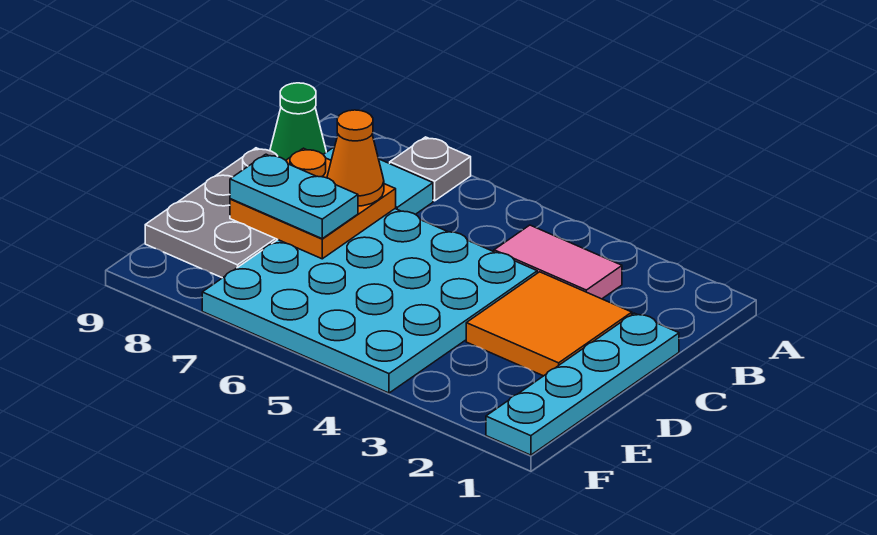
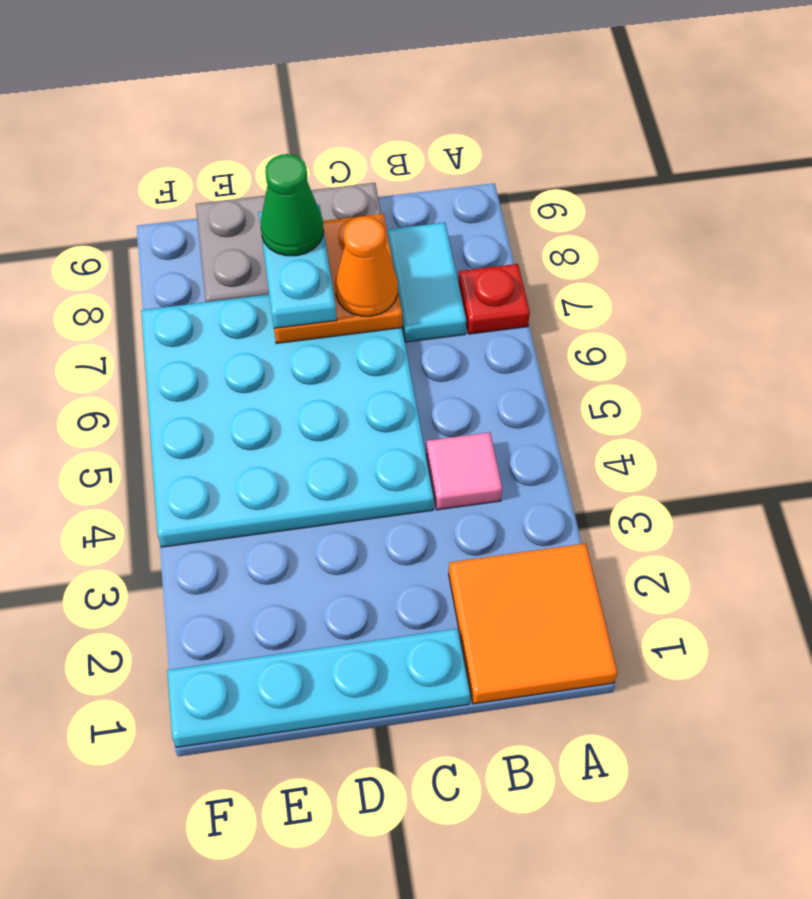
grey 1x1 plate [390,137,471,201] -> red 1x1 plate [458,264,530,334]
pink 1x2 tile [494,225,622,299] -> pink 1x1 tile [426,432,502,510]
green 1x1 cone [270,83,326,160] -> green 1x1 cone moved to [261,154,323,256]
orange 2x2 tile [466,272,632,376] -> orange 2x2 tile moved to [449,544,617,704]

